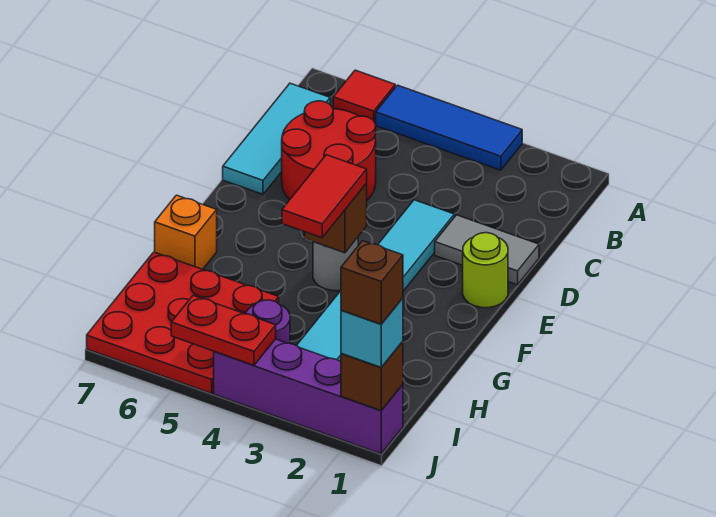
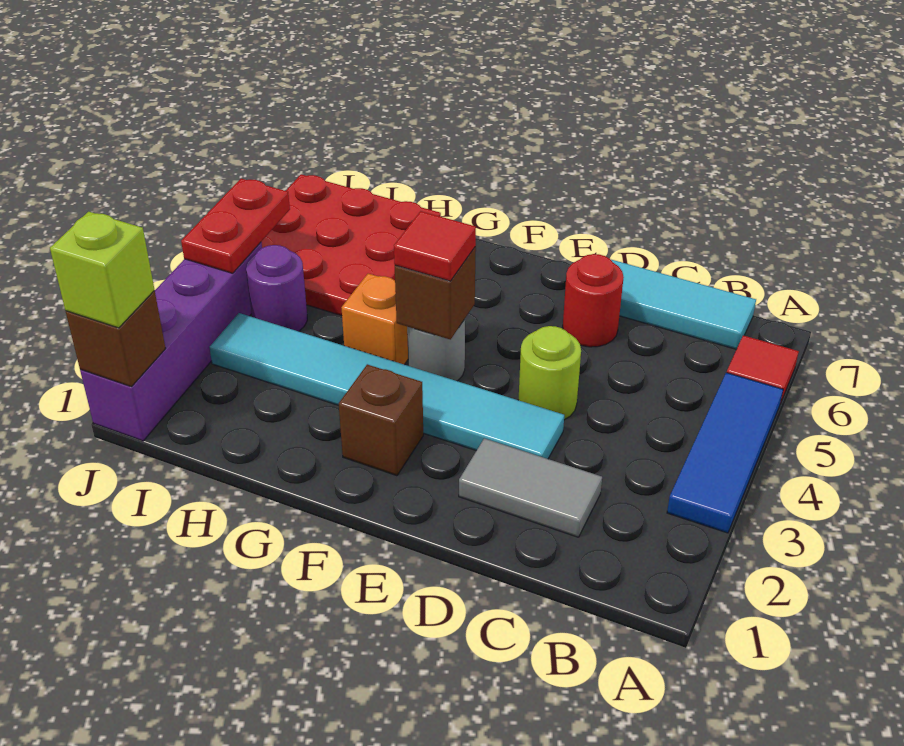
red 2x2 round brick [282,101,376,200] -> red 1x1 round brick [563,254,624,347]
grey 1x2 tile [435,215,539,285] -> grey 1x2 tile turned to [459,438,602,537]
lime 1x1 round brick [463,233,508,308] -> lime 1x1 round brick moved to [519,326,581,420]
red 1x2 tile [282,155,367,238] -> red 1x1 tile [394,211,476,281]
orange 1x1 brick [155,195,217,269] -> orange 1x1 brick moved to [341,274,408,365]
cyan 1x1 brick [341,298,403,367] -> lime 1x1 brick [50,212,155,328]
brown 1x1 brick [341,241,403,324] -> brown 1x1 brick moved to [339,364,423,476]

